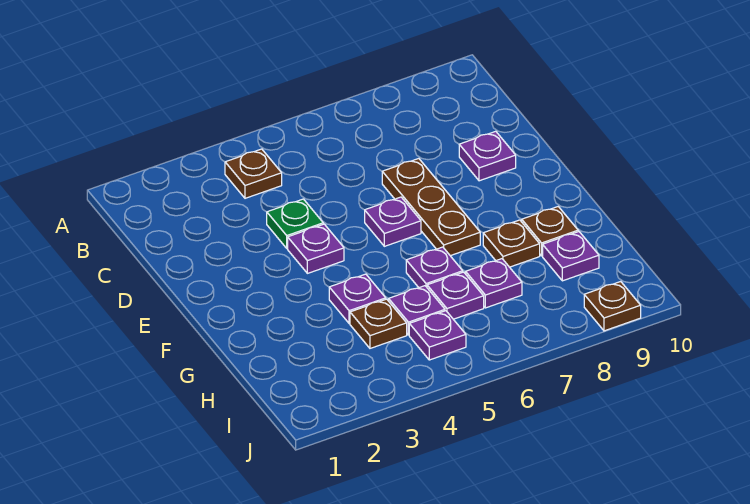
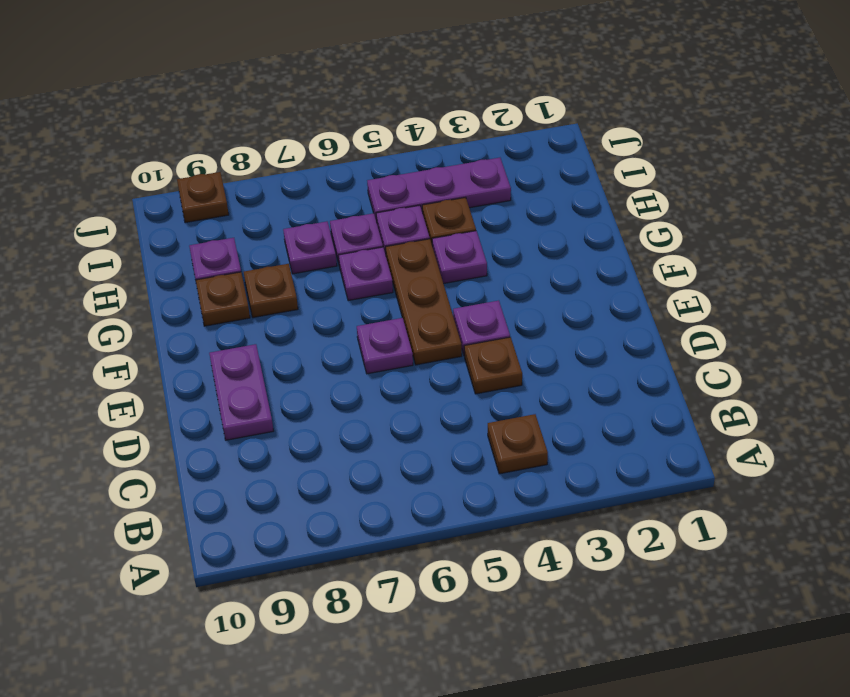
green 1x1 plate [267,199,323,248] -> brown 1x1 plate [464,337,522,394]
brown 1x3 plate [382,159,480,256] -> brown 1x3 plate moved to [386,239,462,365]
purple 1x1 plate [459,131,516,181] -> purple 1x2 plate [209,344,273,440]
purple 1x1 plate [409,311,466,360] -> purple 1x3 plate [367,158,511,222]

